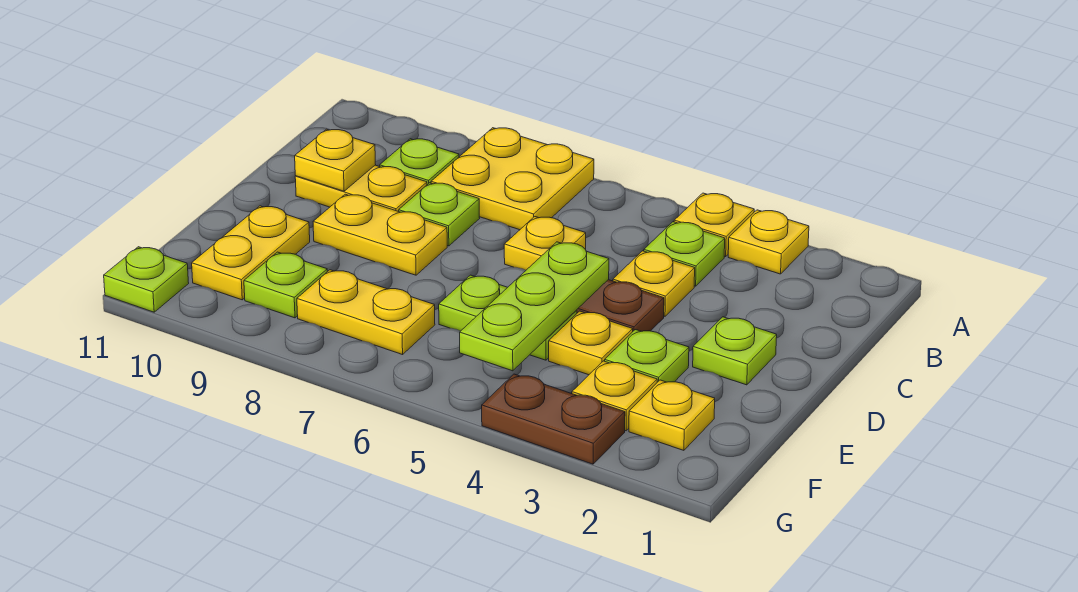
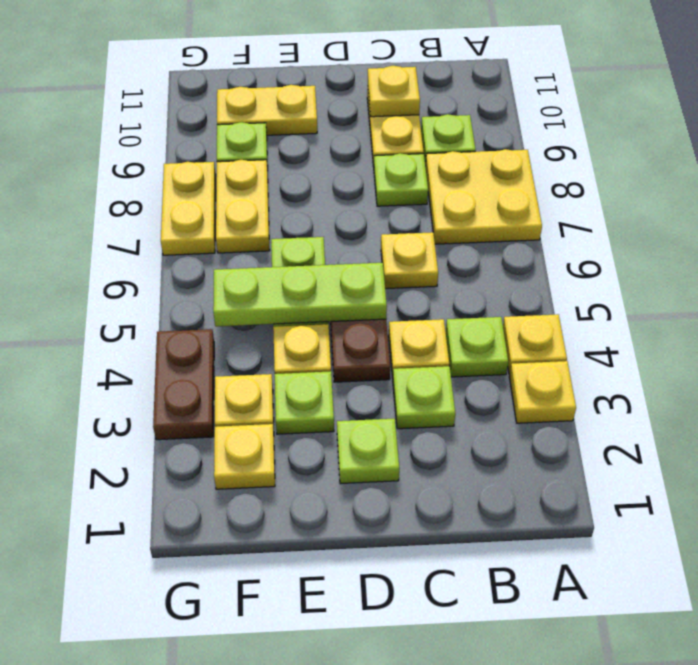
yellow 1x2 plate [313,194,447,275] -> yellow 1x2 plate moved to [161,162,216,255]
lime 1x1 plate [104,247,189,312] -> lime 1x1 plate moved to [393,366,455,429]

